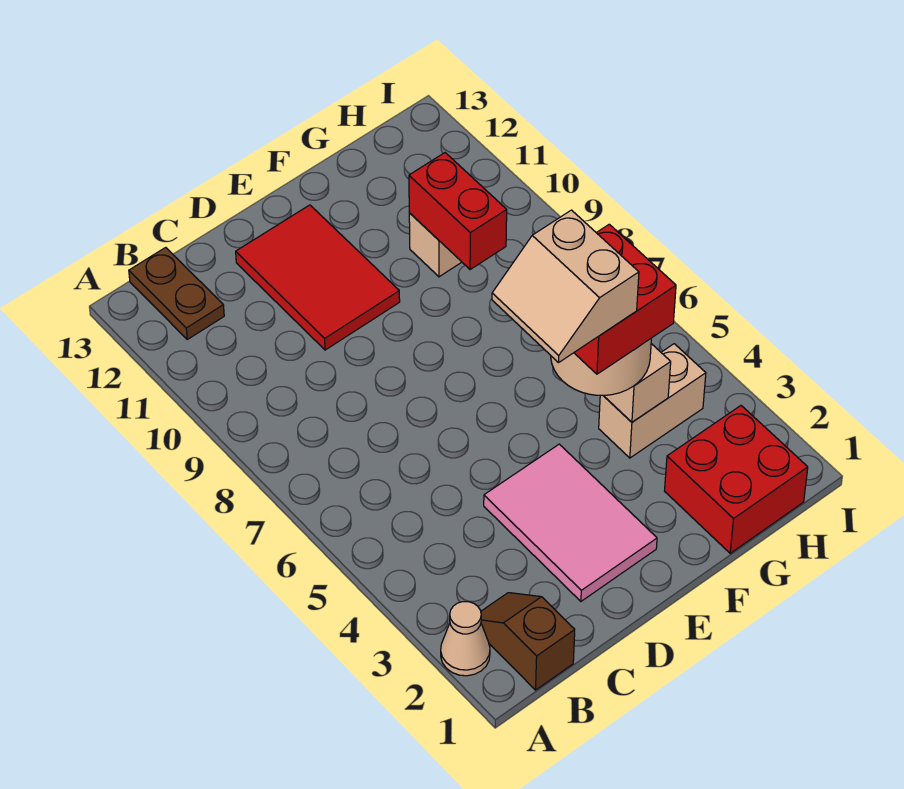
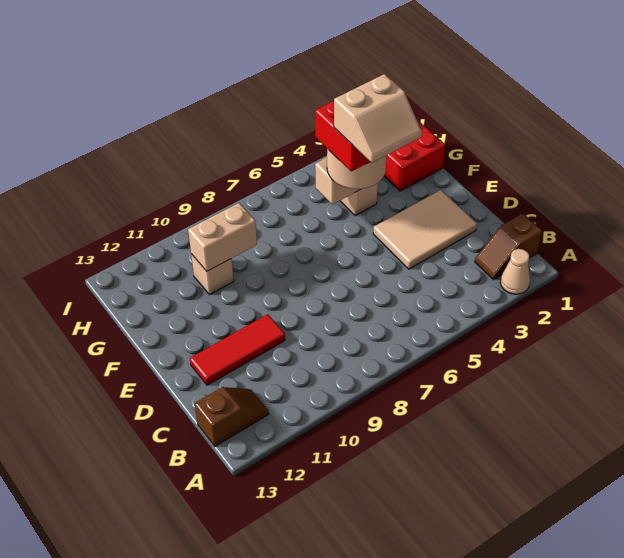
brown 1x2 plate [129,247,224,339] -> brown 1x2 slope [195,387,269,446]
pink 2x3 tile [484,444,657,601] -> tan 2x3 tile [373,190,477,269]
red 2x3 tile [236,205,400,350] -> red 1x3 tile [190,314,285,385]
red 1x2 brick [409,153,507,270] -> tan 1x2 brick [188,203,257,271]

